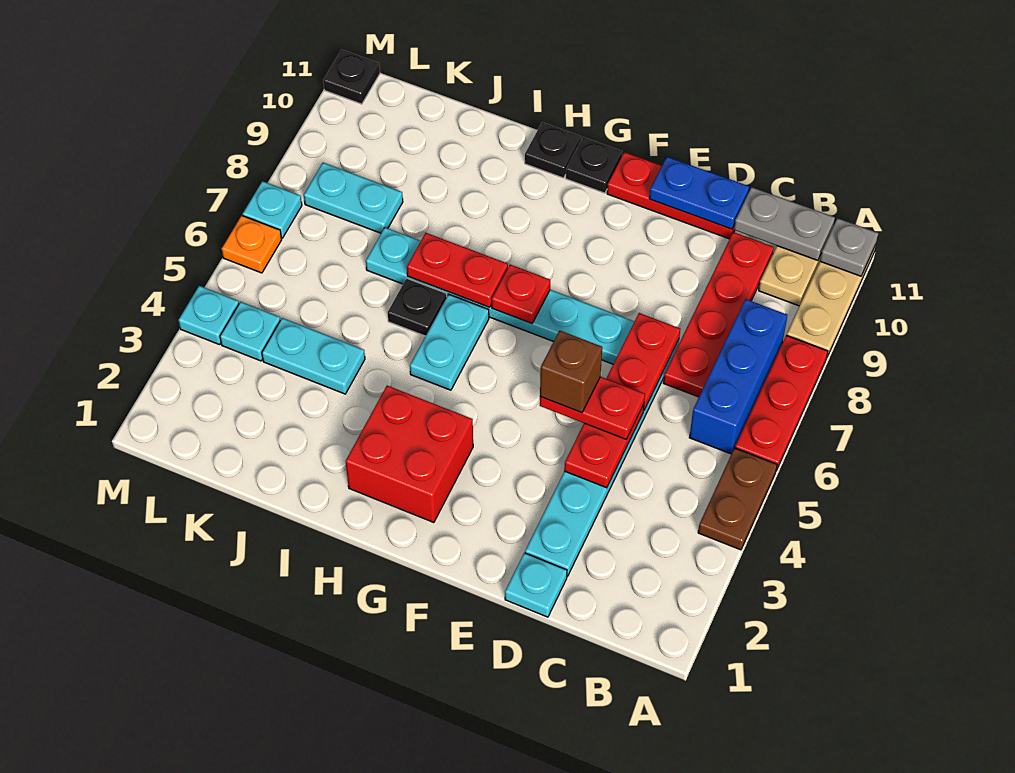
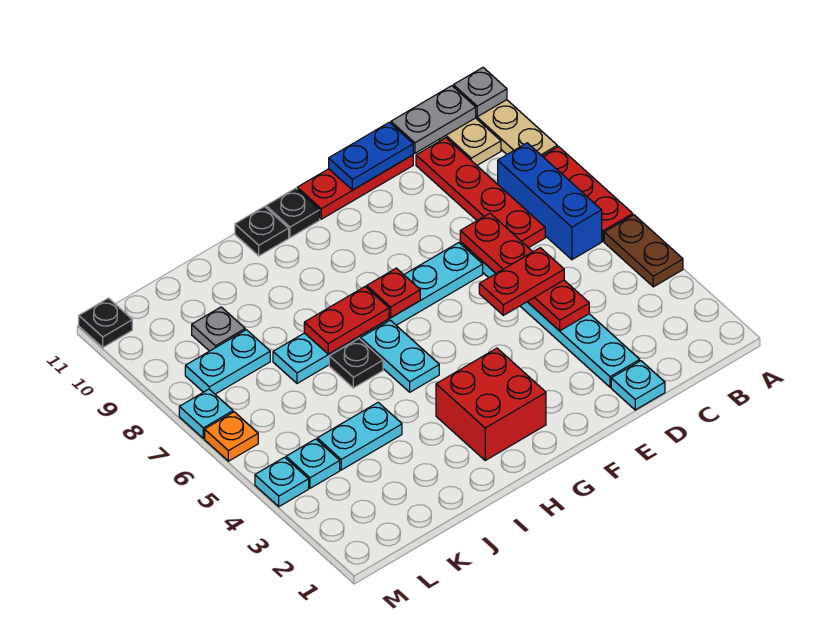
brown 1x1 brick [540,331,602,413] -> none
none -> grey 1x1 plate [192,307,245,351]

